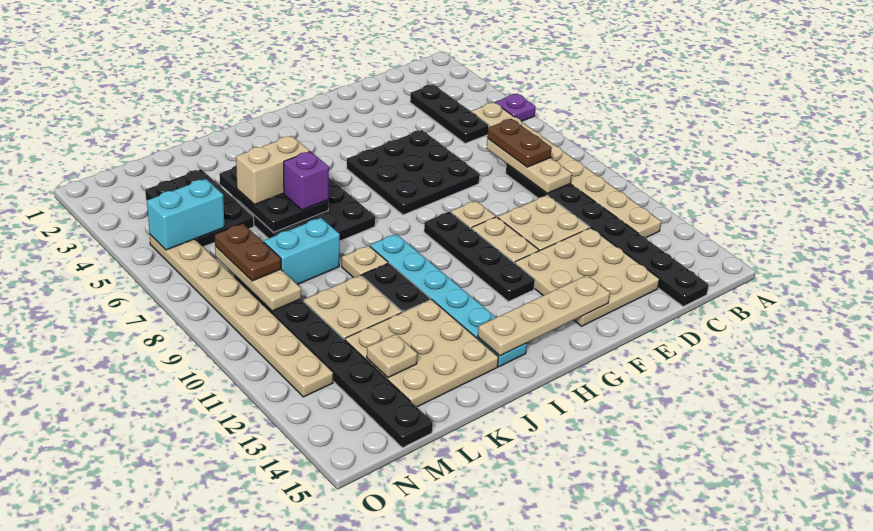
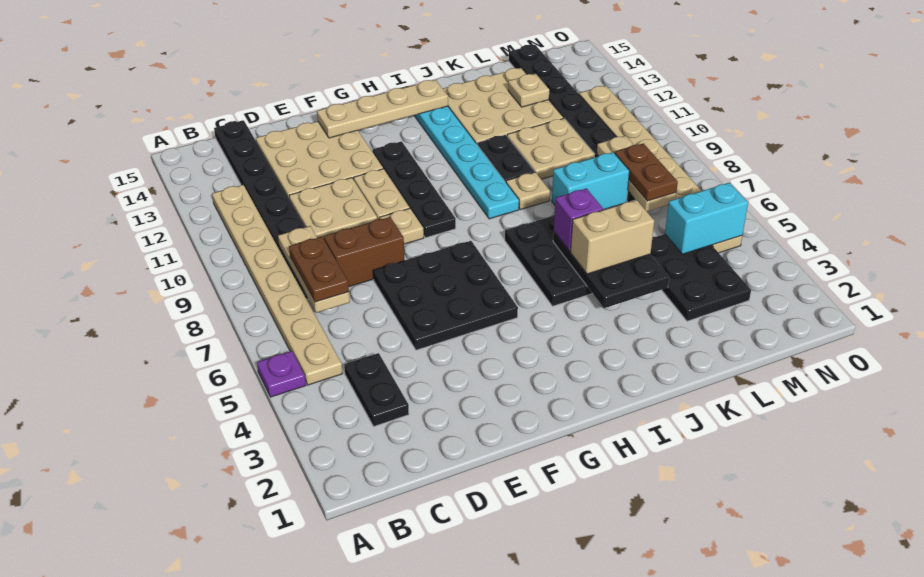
black 1x3 plate [410,84,489,144] -> black 1x2 plate [344,353,409,426]
none -> brown 1x2 brick [324,217,405,287]

